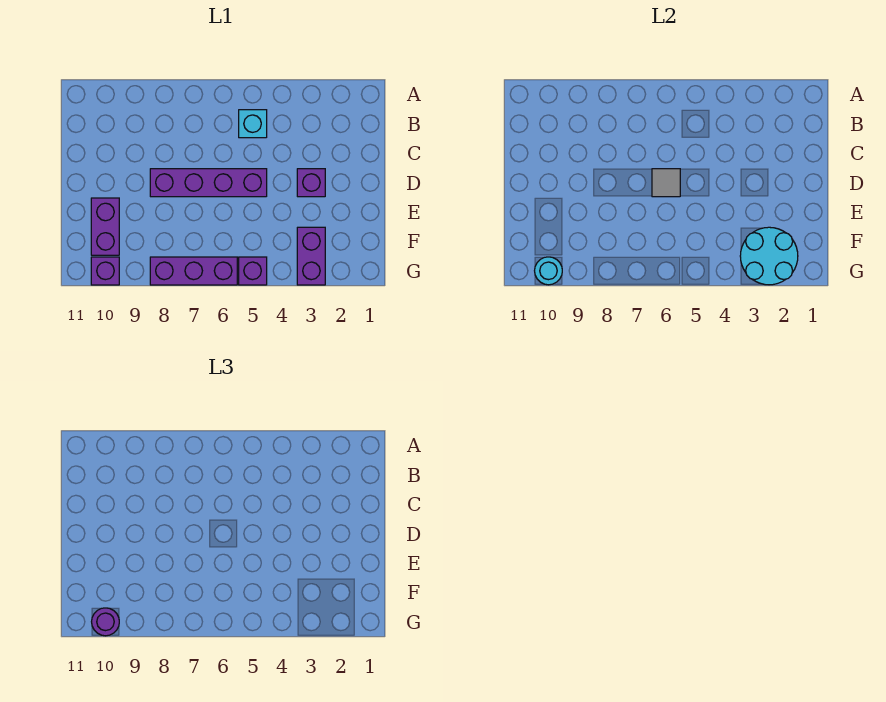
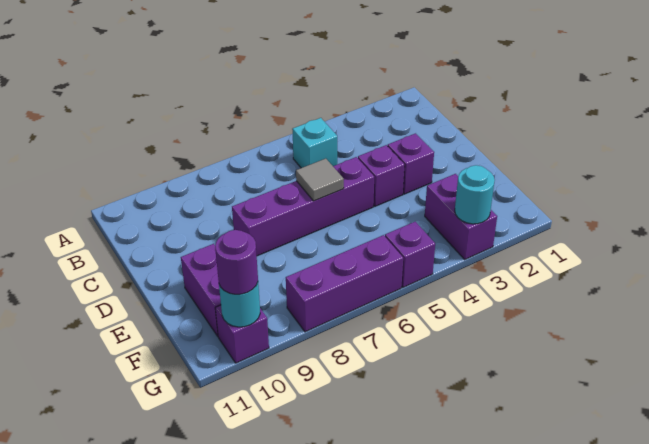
none -> purple 1x1 brick [358,145,405,206]
cyan 2x2 round brick [740,227,798,285] -> cyan 1x1 round brick [455,165,495,224]

